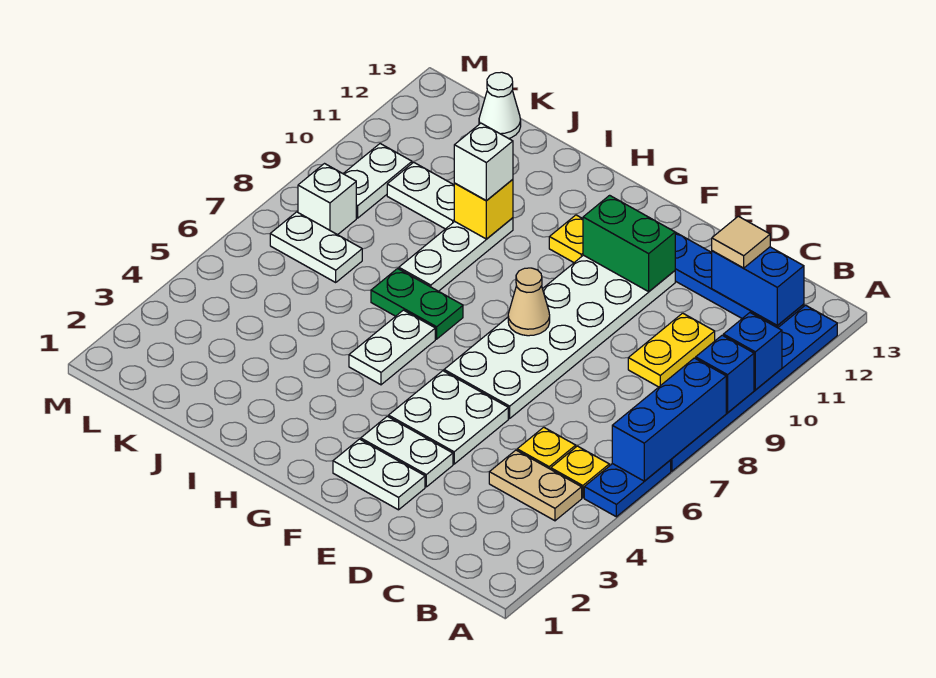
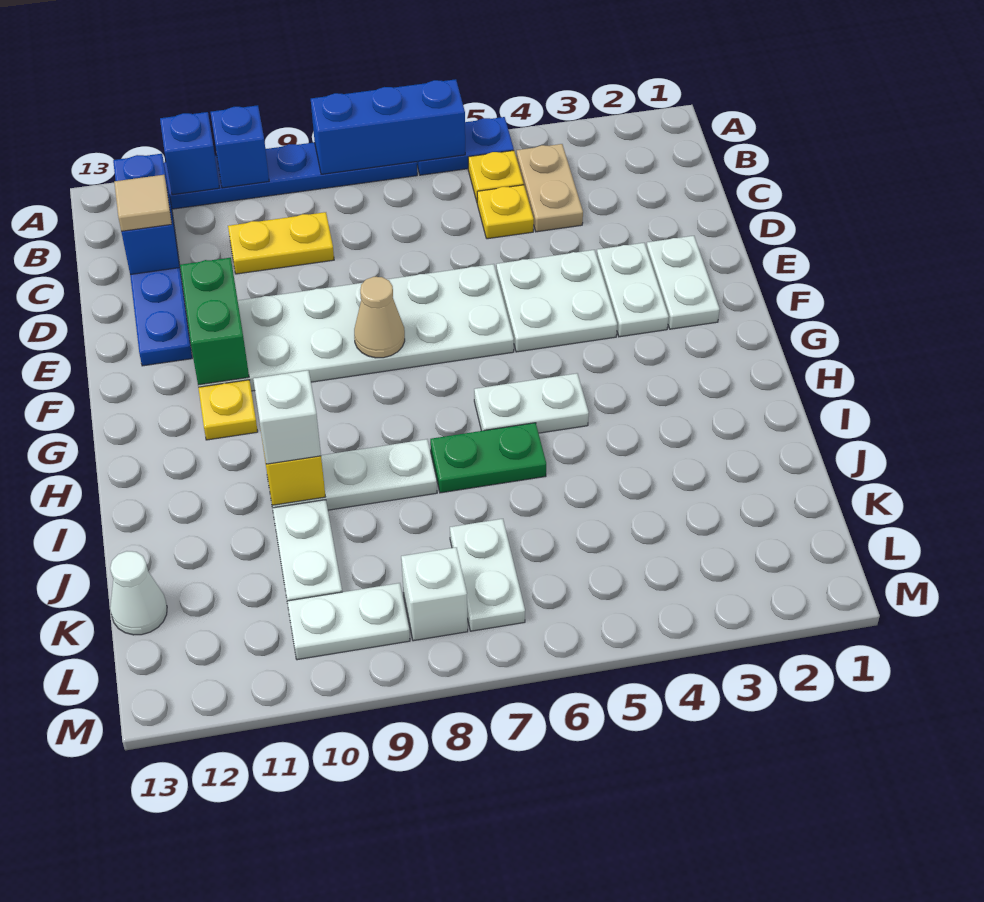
blue 1x1 brick [696,335,754,413] -> blue 1x1 brick moved to [160,112,219,195]
green 1x2 plate [371,269,463,339] -> green 1x2 plate turned to [430,423,546,493]

